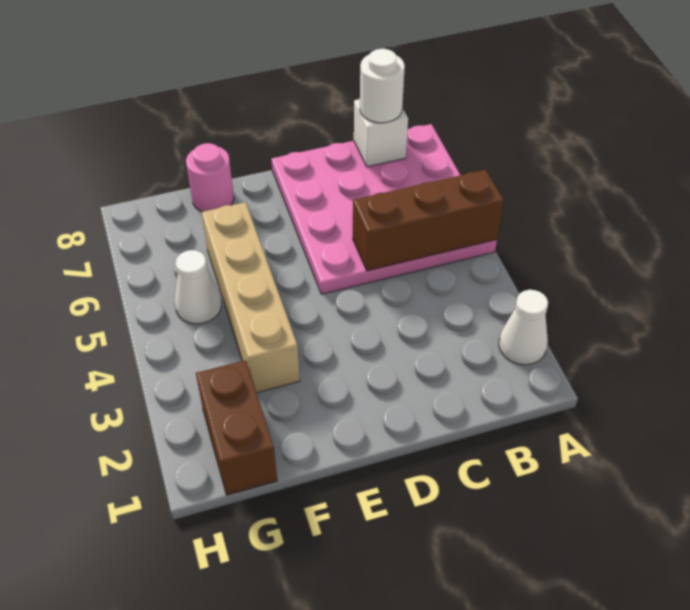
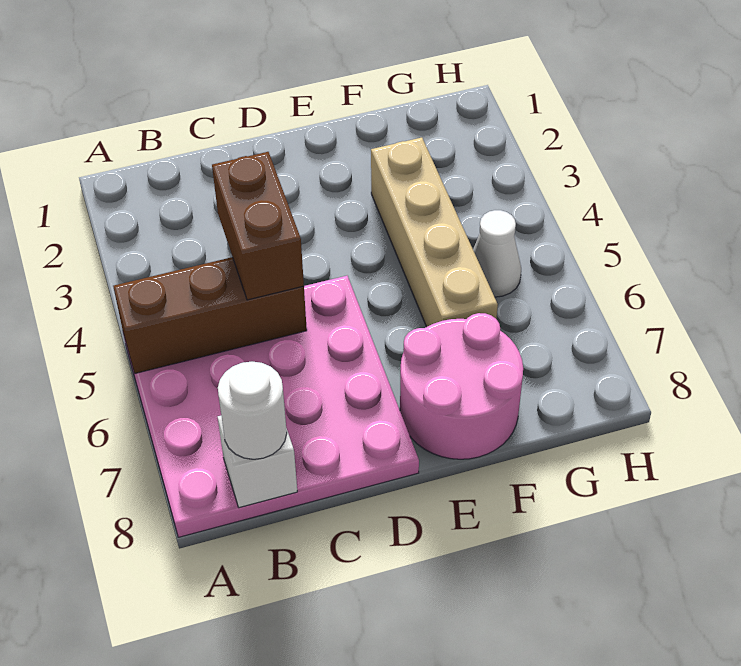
white 1x1 cone [499,290,548,365] -> none
pink 1x1 round brick [186,143,234,212] -> pink 2x2 round brick [400,313,523,459]
brown 1x2 brick [196,360,277,495] -> brown 1x2 brick moved to [212,152,304,300]

